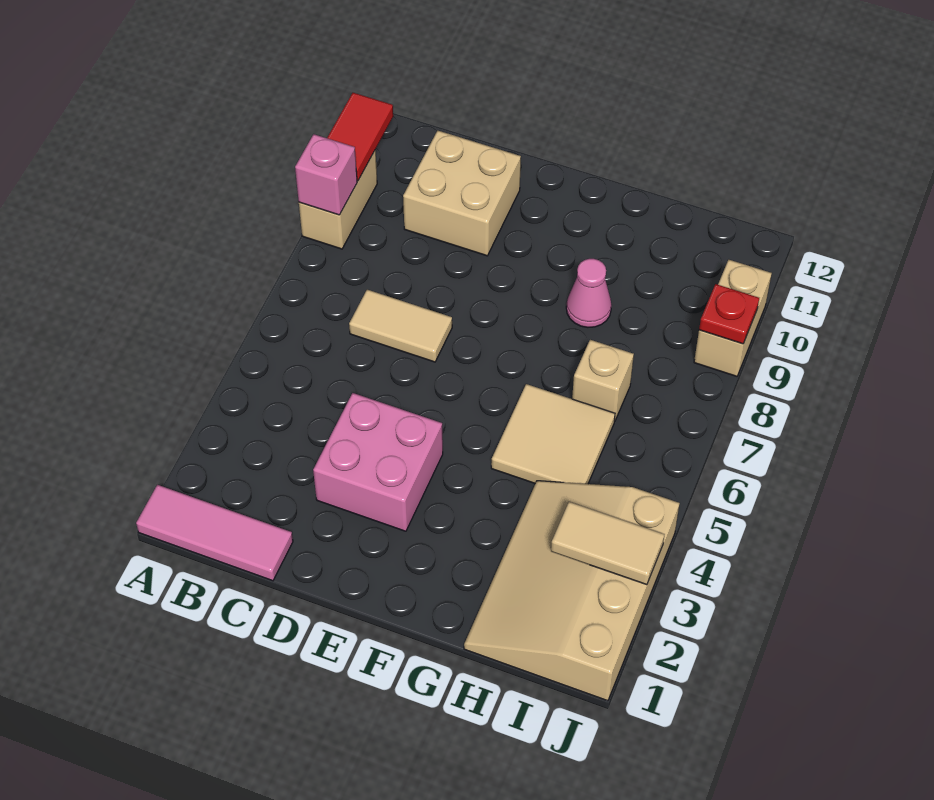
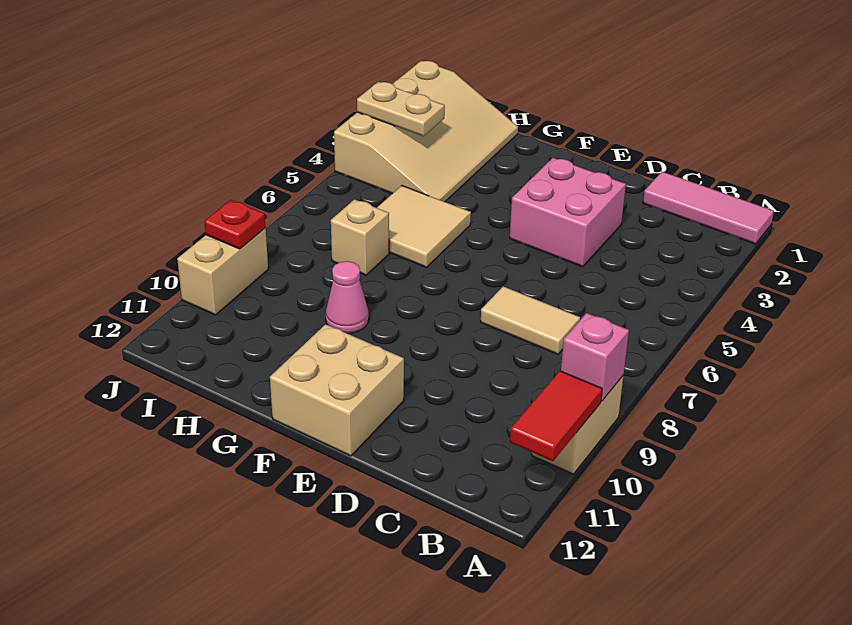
tan 2x2 brick [403,131,521,256] -> tan 2x2 brick moved to [270,324,404,456]
tan 1x2 tile [551,502,665,585] -> tan 1x2 plate [357,82,445,136]

